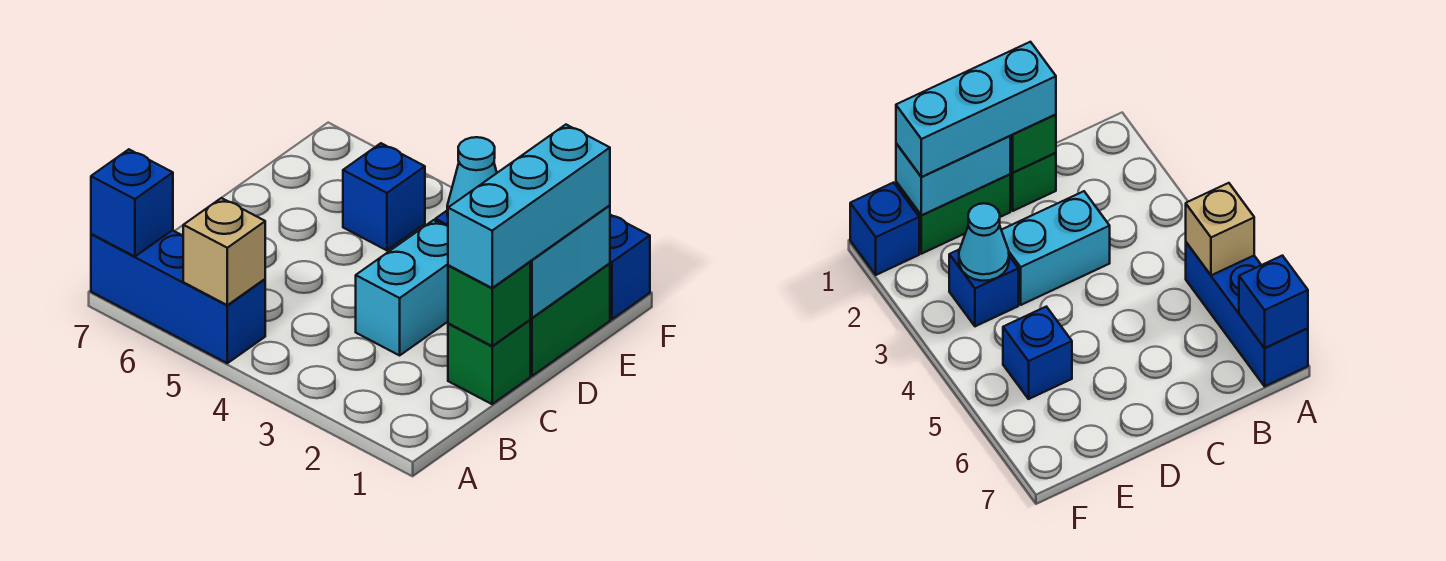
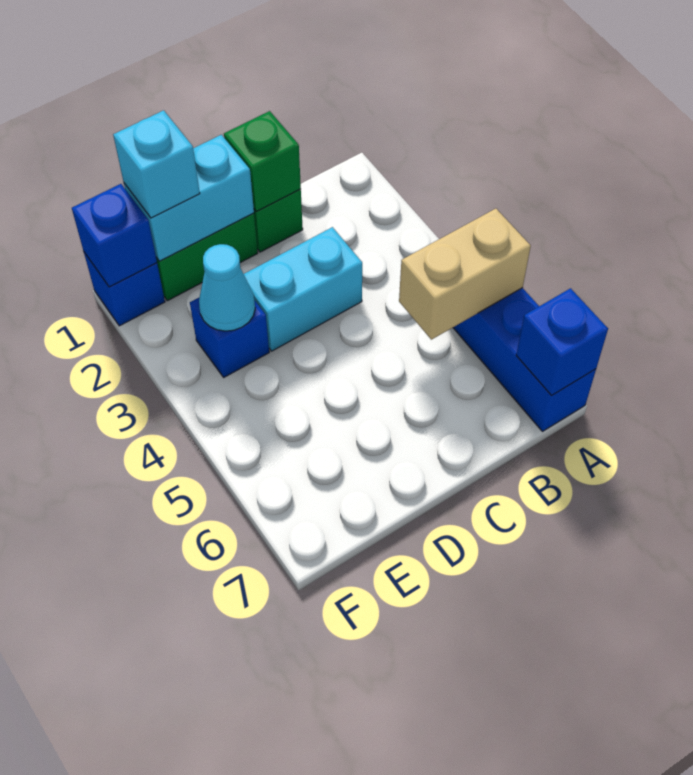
tan 1x1 brick [183,198,265,305] -> tan 1x2 brick [399,209,531,340]
cyan 1x3 brick [448,125,610,288] -> cyan 1x1 brick [113,110,200,218]
blue 1x1 brick [343,143,425,250] -> blue 1x1 brick moved to [72,184,157,287]

